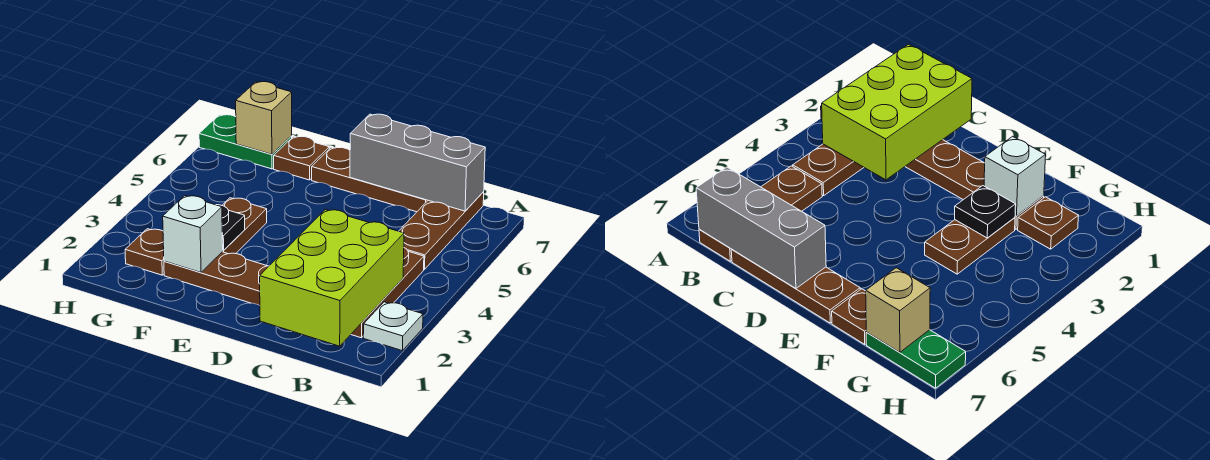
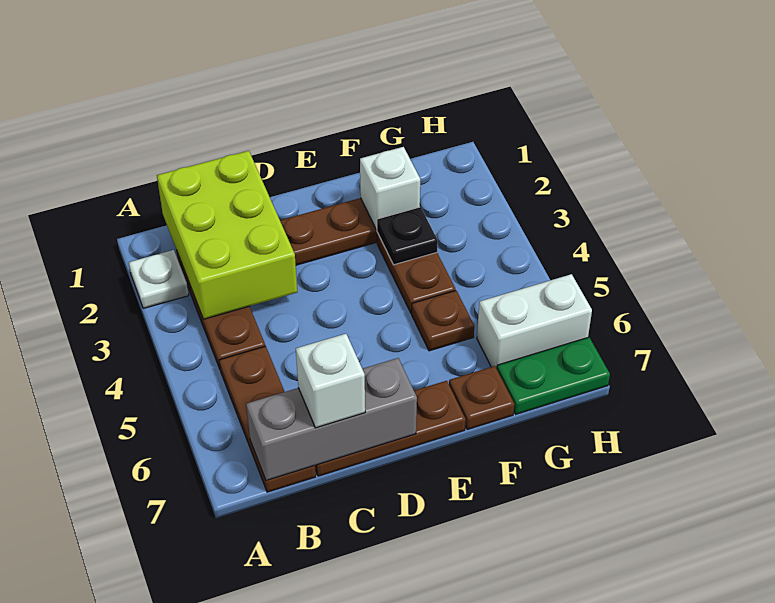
none -> white 1x1 brick [296,334,365,428]
brown 1x1 plate [125,229,164,275] -> brown 1x1 plate moved to [412,290,474,351]
none -> white 1x2 brick [477,274,592,369]
tan 1x1 brick [236,82,292,154] -> none

